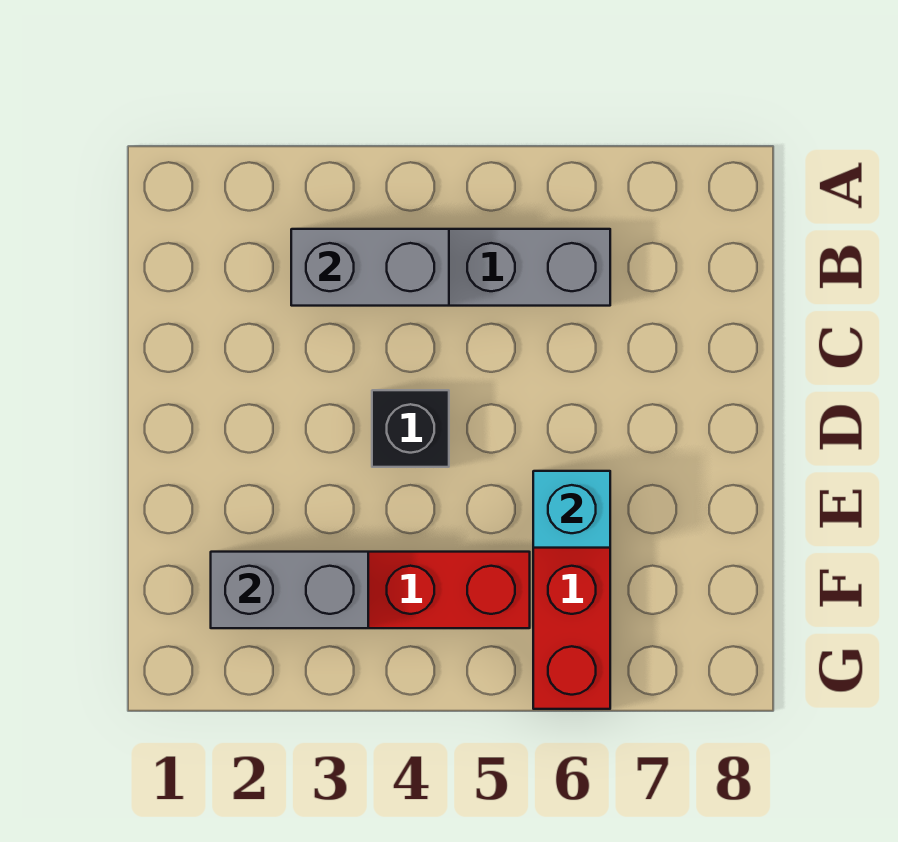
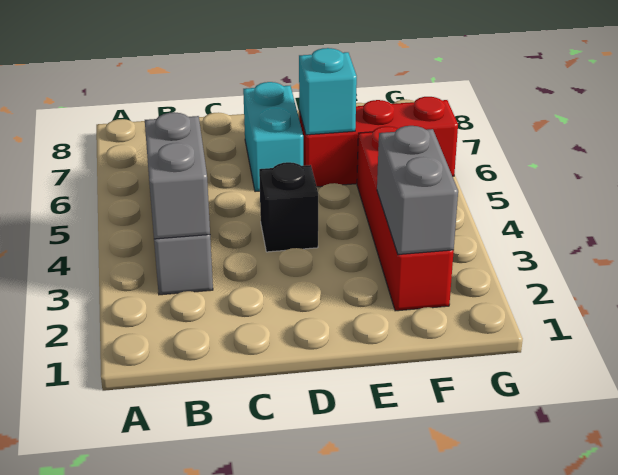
none -> cyan 1x2 brick [243,82,303,192]

